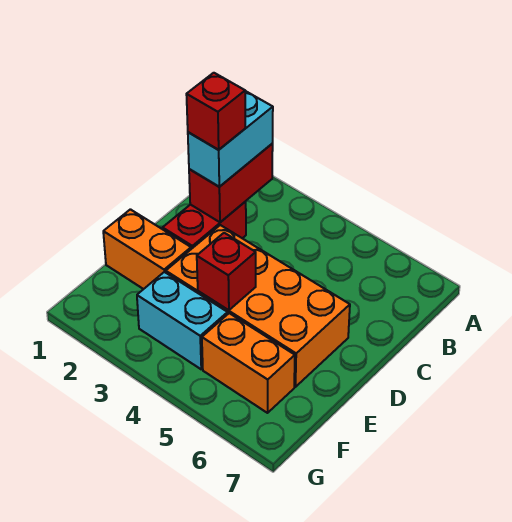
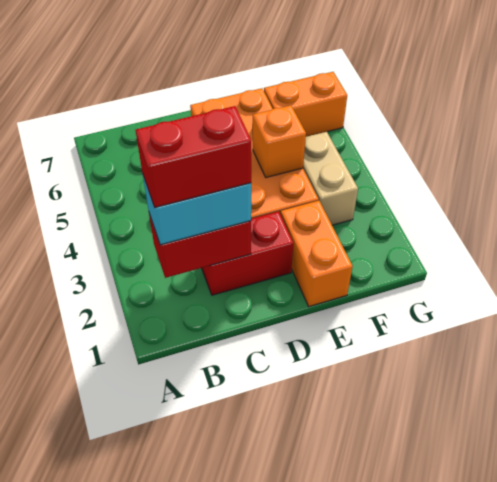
red 1x1 brick [186,73,245,150] -> red 1x2 brick [136,106,251,208]
red 1x1 brick [197,233,256,310] -> orange 1x1 brick [253,105,306,178]
cyan 1x2 brick [137,272,228,369] -> tan 1x2 brick [303,132,358,225]
orange 1x2 brick [202,313,295,413] -> orange 1x2 brick turned to [264,72,347,137]

